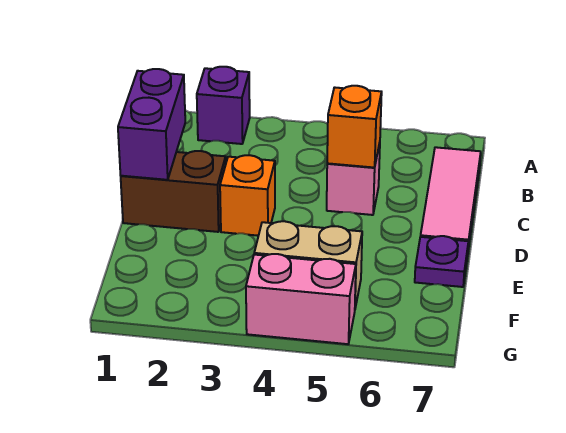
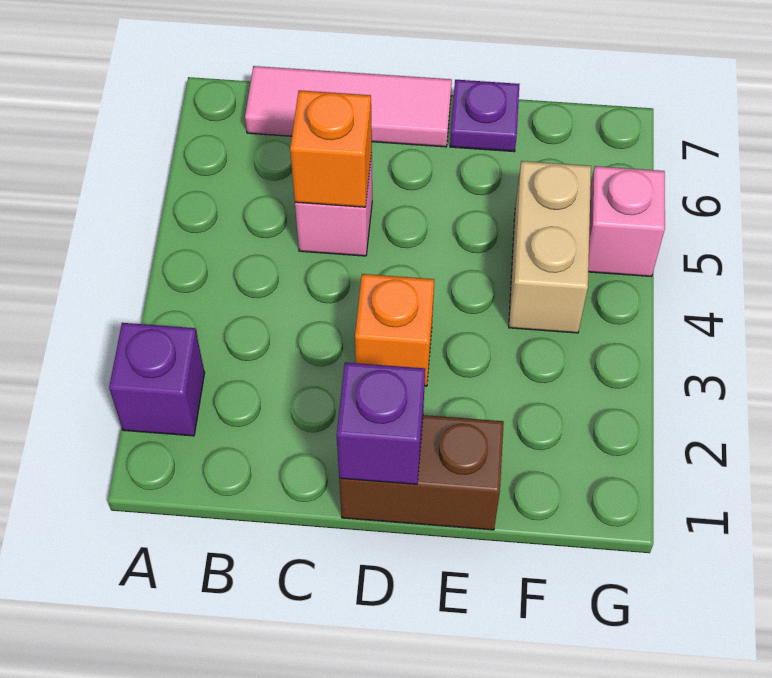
purple 1x2 brick [118,69,185,180] -> purple 1x1 brick [337,362,425,484]
brown 1x2 brick [121,151,226,232] -> brown 1x2 brick turned to [339,415,504,530]
pink 1x2 brick [246,254,356,344] -> pink 1x1 brick [588,166,665,277]

